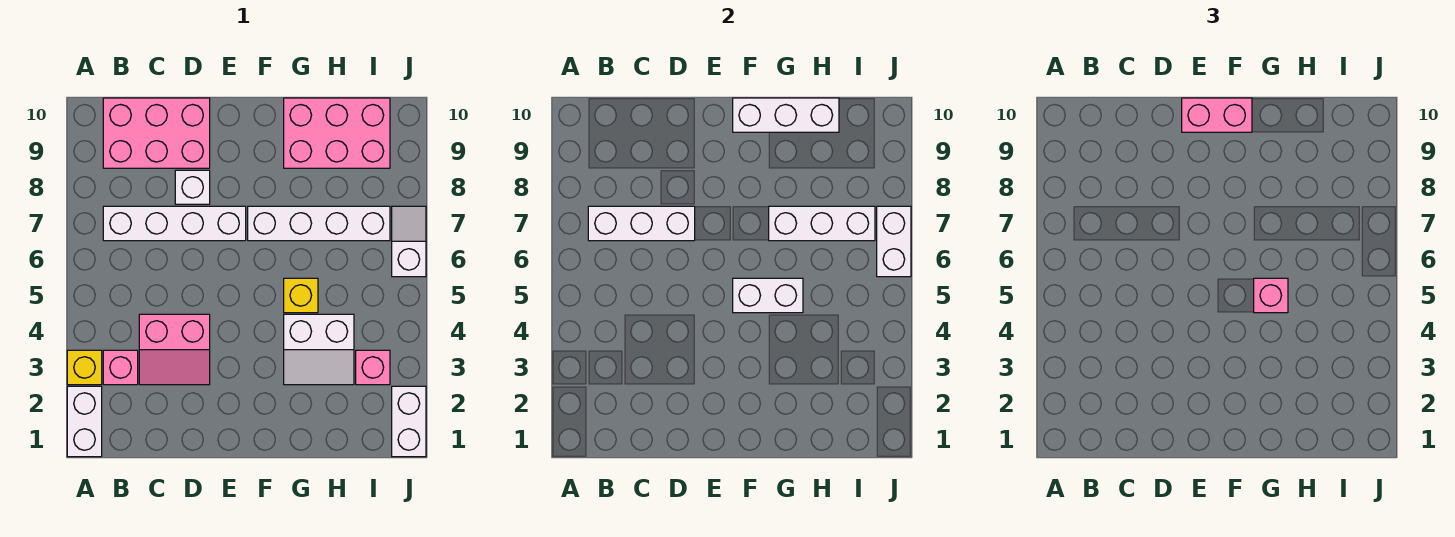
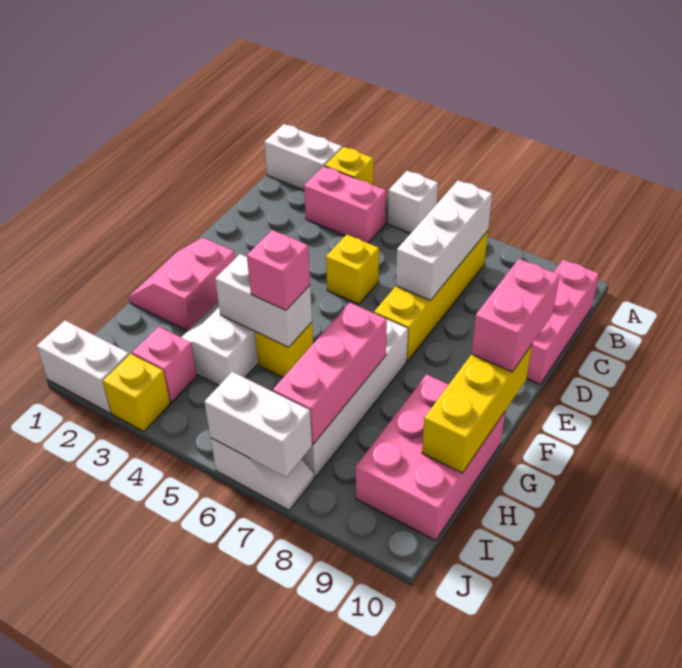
pink 1x1 brick [103,350,138,385] -> pink 1x2 brick [304,166,386,243]
white 1x4 brick [103,206,246,241] -> yellow 1x4 brick [374,231,488,361]
pink 2x3 brick [103,98,210,168] -> pink 1x3 brick [527,260,599,384]
pink 2x2 slope [139,314,210,385] -> pink 2x2 slope moved to [129,237,235,331]
none -> yellow 1x1 brick [326,235,379,304]
white 1x1 brick [175,170,210,204] -> white 1x1 brick moved to [388,171,438,233]
white 1x2 brick [733,278,803,313] -> white 1x2 brick turned to [215,254,312,347]
white 1x3 brick [733,98,839,132] -> yellow 1x3 brick [422,345,532,473]
white 1x3 brick [769,206,875,241] -> pink 1x3 brick [273,303,387,444]
none -> yellow 1x1 brick [103,354,170,431]

